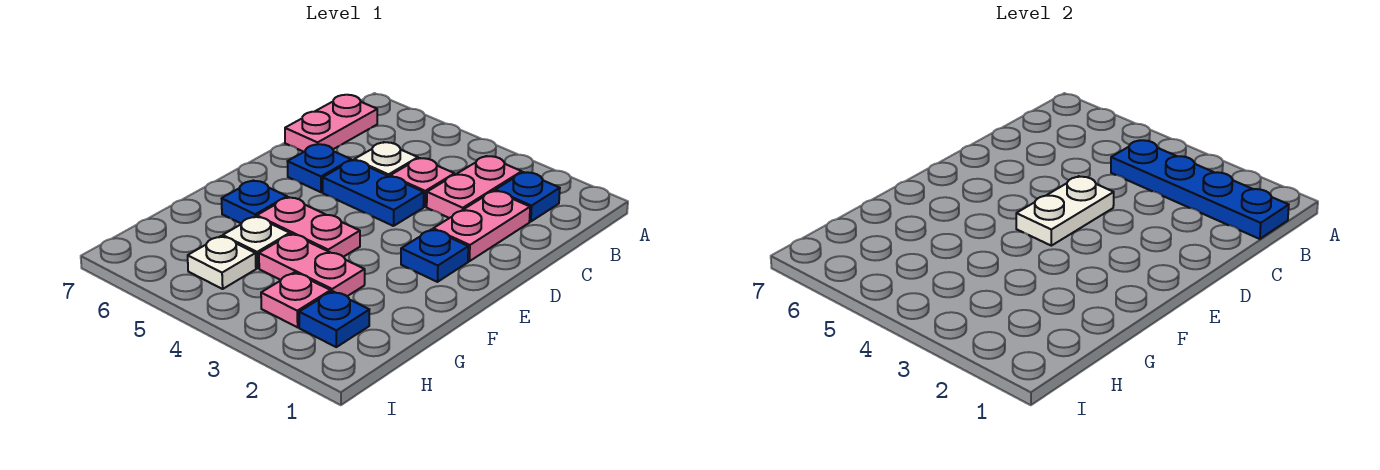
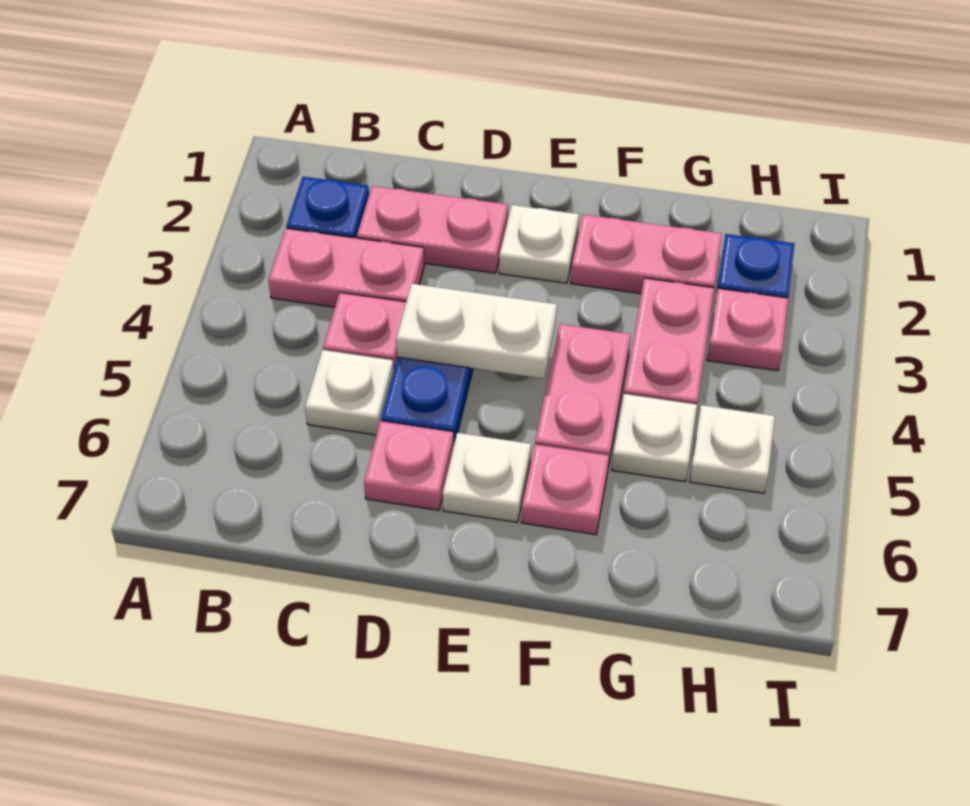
blue 1x4 plate [1111,140,1289,239] -> none
pink 1x2 plate [285,95,377,152] -> pink 1x2 plate moved to [571,215,722,294]
blue 1x1 plate [287,144,351,192] -> pink 1x1 plate [364,421,454,510]
blue 1x1 plate [401,229,468,282] -> white 1x1 plate [499,205,579,283]
none -> white 1x1 plate [443,433,531,522]
blue 1x1 plate [222,180,287,223] -> pink 1x1 plate [521,444,609,535]

